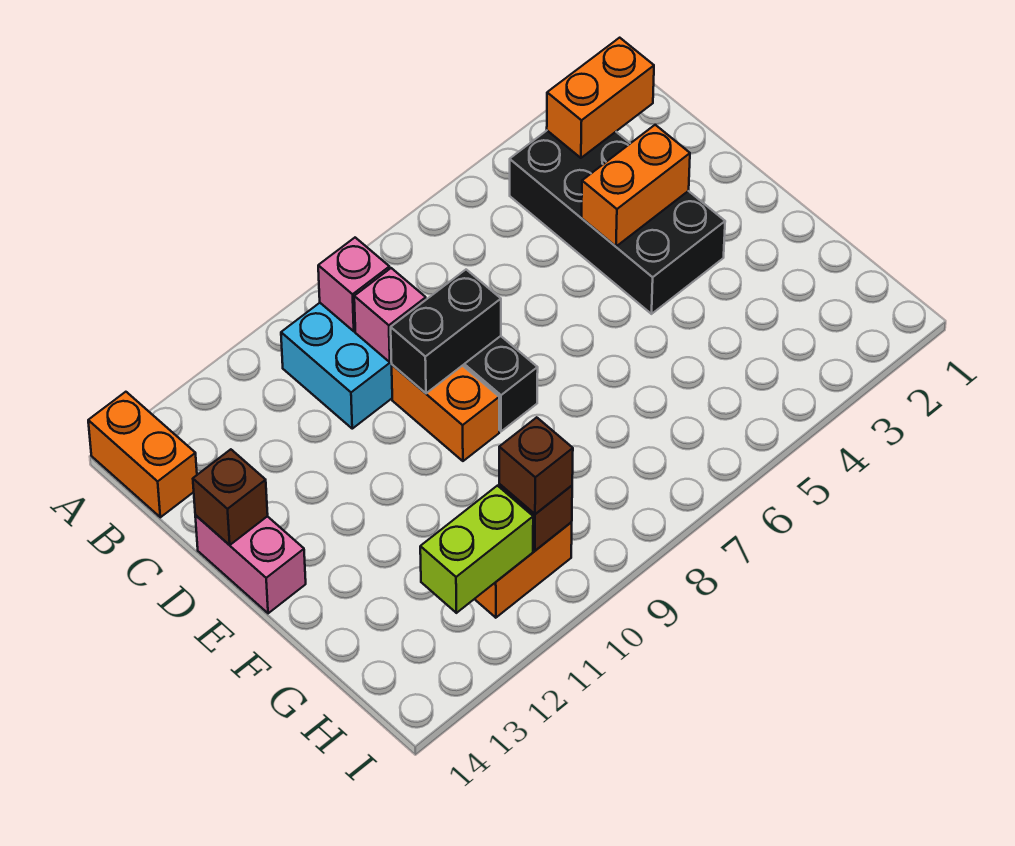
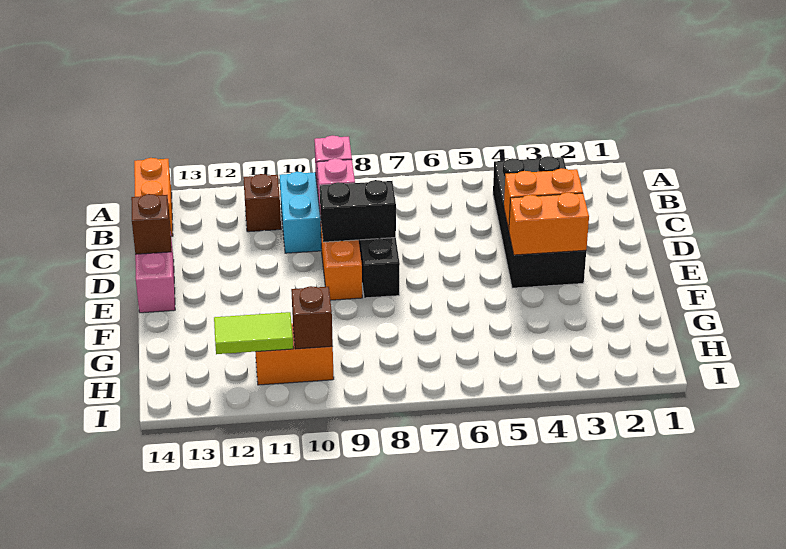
orange 1x2 brick [547,38,654,158] -> orange 1x2 brick moved to [509,193,589,255]
brown 1x1 brick [499,417,573,514] -> brown 1x1 brick moved to [243,174,281,232]
lime 1x2 brick [420,486,533,613] -> lime 1x2 tile [214,312,293,354]

